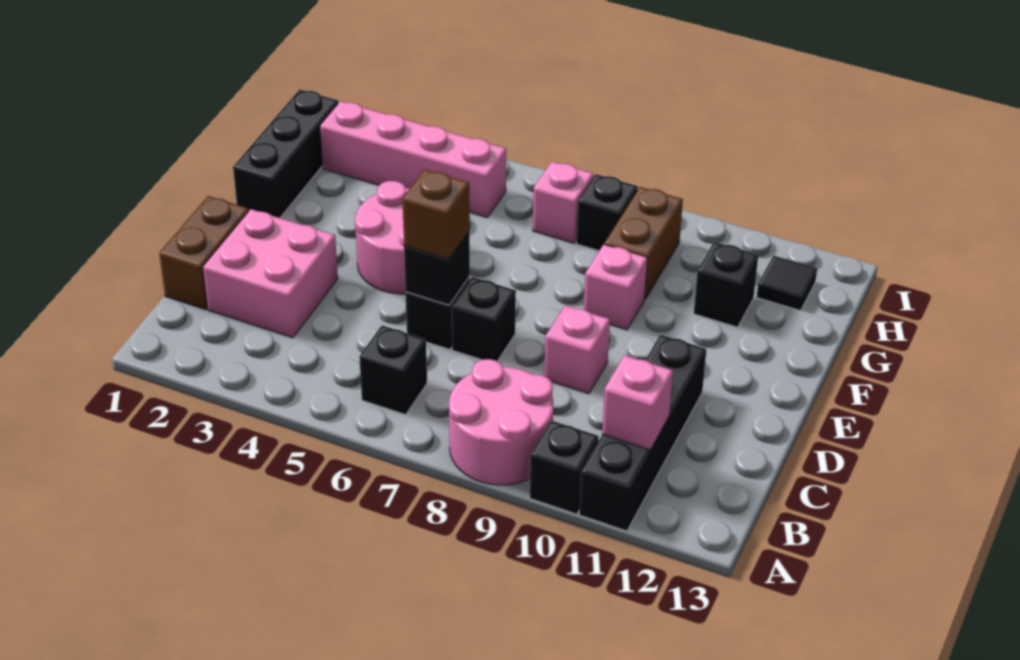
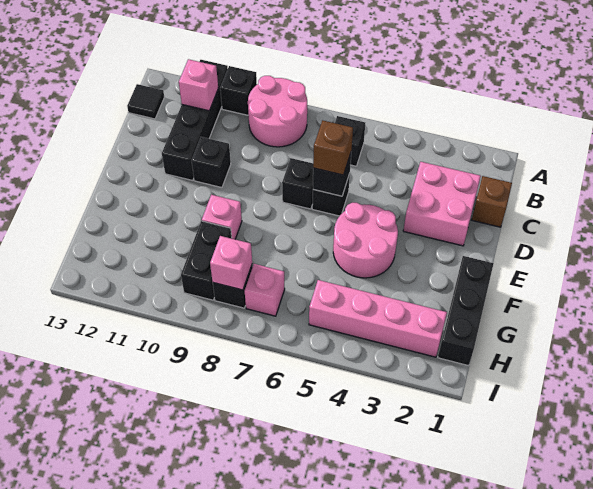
brown 1x2 brick [159,196,249,309] -> brown 1x1 brick [472,176,512,227]
pink 1x1 brick [544,306,610,394] -> pink 1x1 brick moved to [210,236,252,290]
brown 1x2 brick [604,187,683,299] -> black 1x2 brick [181,221,232,300]
black 1x1 brick [694,242,758,327] -> black 1x1 brick moved to [192,137,231,188]
black 1x1 tile [757,256,817,311] -> black 1x1 tile moved to [127,84,164,119]

